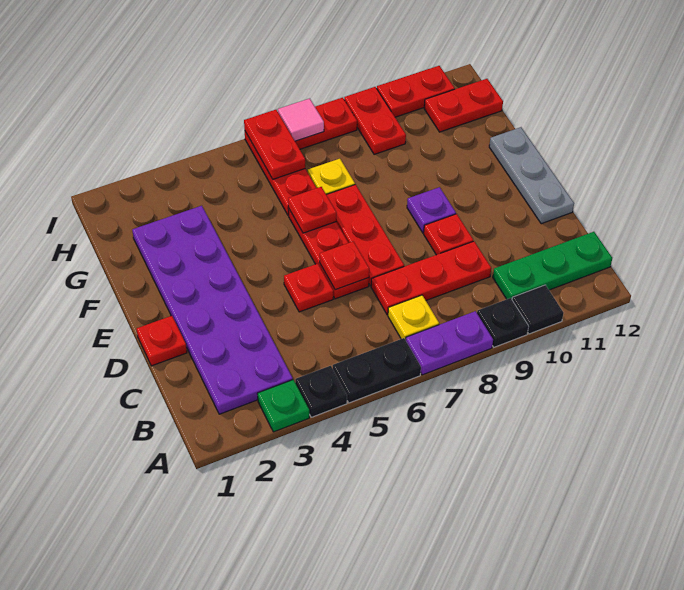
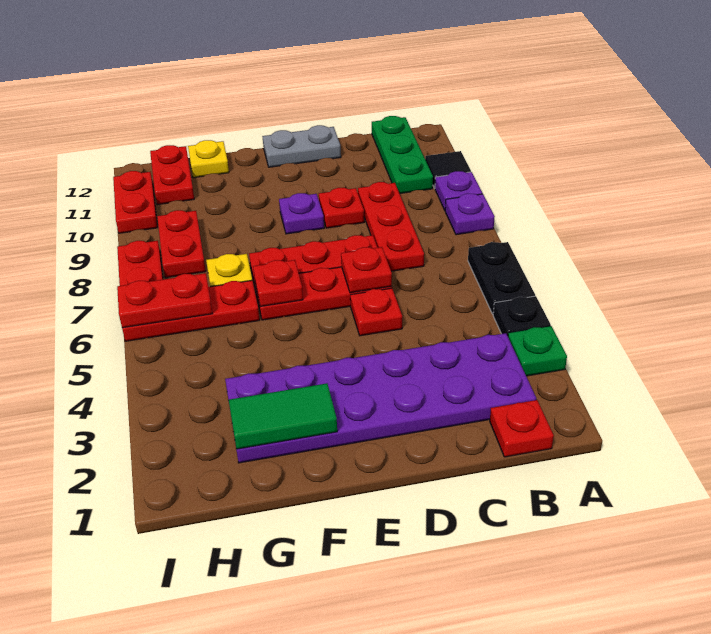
purple 1x2 plate [406,311,493,375] -> purple 1x1 plate [445,193,495,235]
black 1x1 plate [477,298,529,347] -> purple 1x1 plate [435,171,483,210]
yellow 1x1 plate [388,295,439,340] -> yellow 1x1 plate moved to [188,140,229,178]
red 1x1 plate [137,316,187,366] -> red 1x1 plate moved to [490,400,554,457]
grey 1x3 plate [489,127,574,224] -> grey 1x2 plate [262,125,341,167]
none -> green 1x2 tile [229,383,337,449]
red 1x2 plate [344,87,406,155] -> red 1x2 plate turned to [157,210,206,278]
pink 1x1 tile [278,98,324,141] -> none

